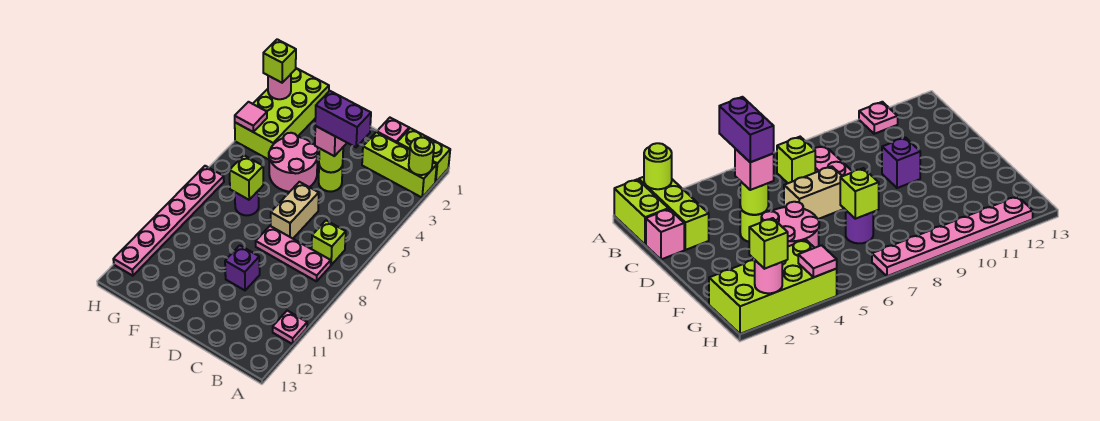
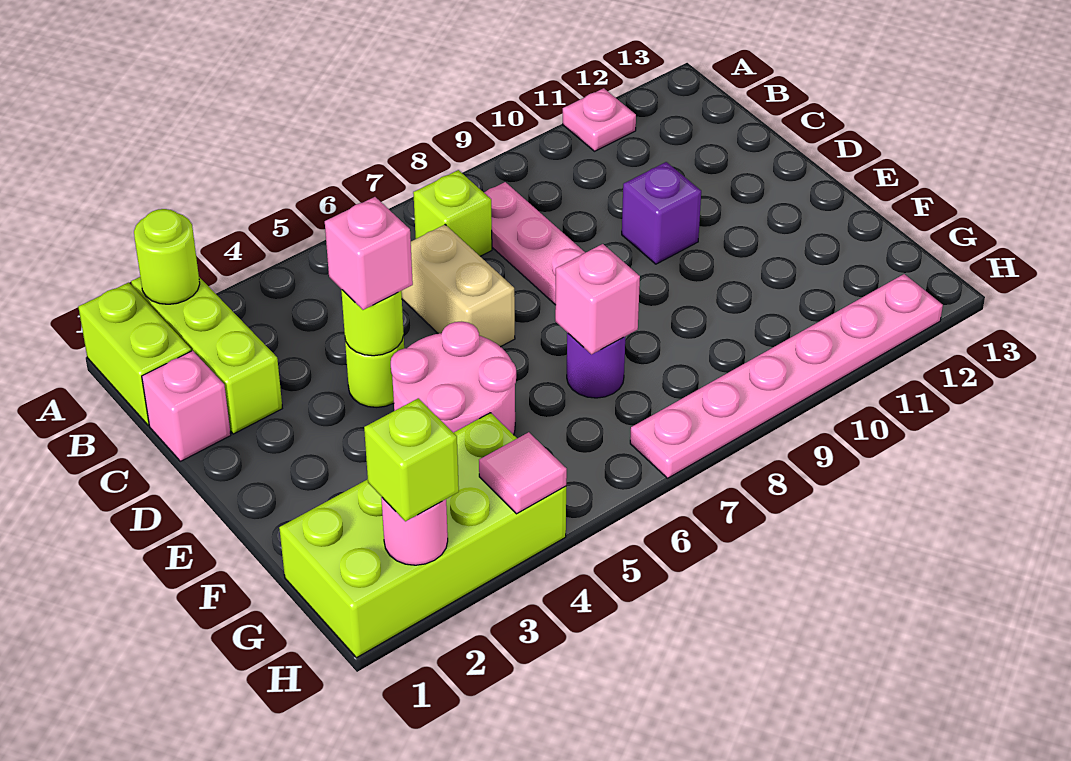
purple 1x2 brick [315,91,371,147] -> none
tan 1x2 brick [271,182,319,239] -> tan 1x2 brick turned to [401,225,515,347]
lime 1x1 brick [230,155,263,200] -> pink 1x1 brick [555,244,640,354]

